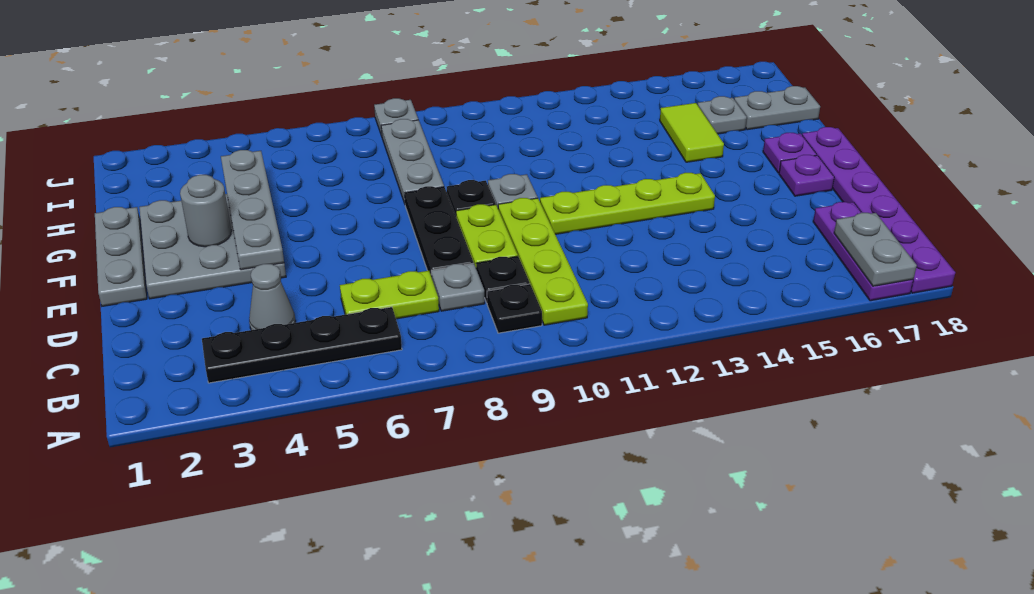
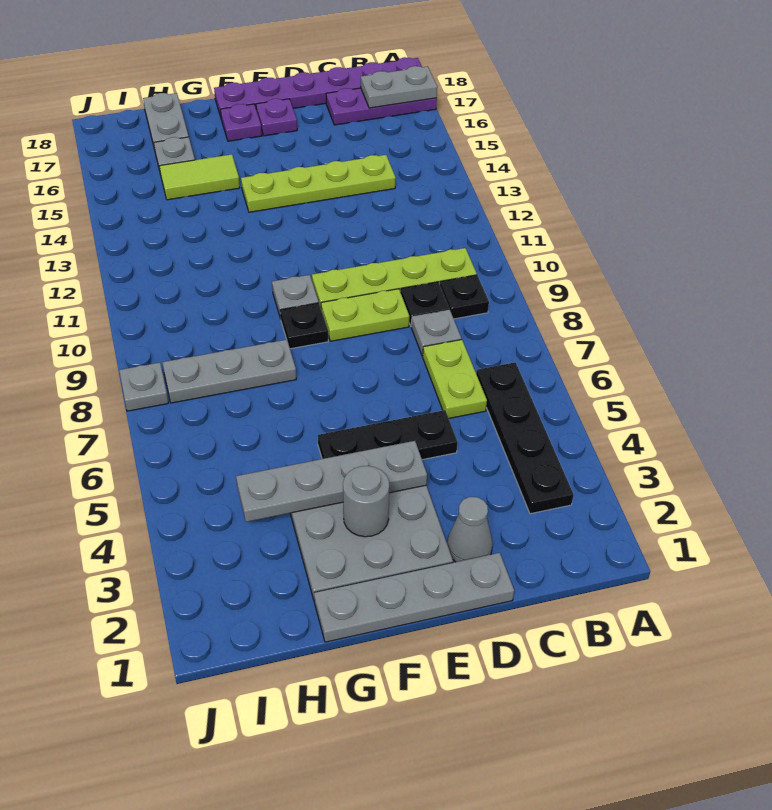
grey 1x1 cone [249,264,296,330] -> grey 1x1 cone moved to [447,497,493,562]
black 1x3 plate [405,186,474,277] -> black 1x3 plate moved to [318,410,458,460]
grey 1x3 plate [95,207,147,306] -> grey 1x4 plate [314,553,514,642]
lime 1x4 plate [540,173,715,234] -> lime 1x4 plate turned to [241,155,396,212]

